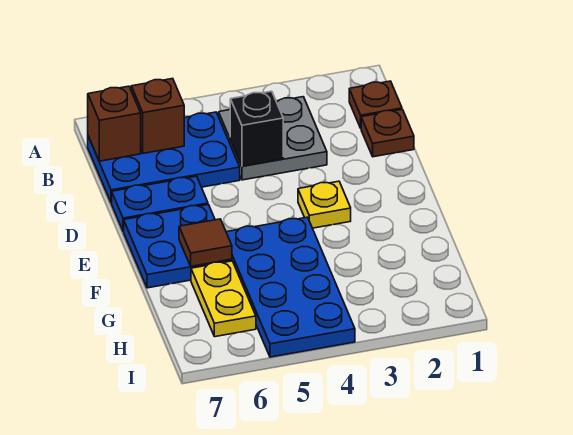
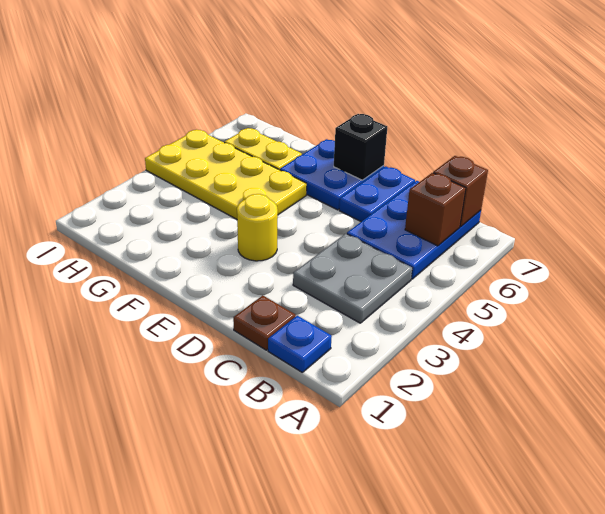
brown 1x1 plate [349,81,402,128] -> blue 1x1 plate [268,316,332,372]
black 1x1 brick [230,91,283,166] -> black 1x1 brick moved to [334,114,387,180]
yellow 1x1 plate [298,181,351,228] -> yellow 1x1 round brick [237,194,278,261]
blue 2x4 plate [226,217,355,357] -> yellow 2x4 plate [145,130,307,219]
brown 1x1 tile [179,219,232,266] -> none

